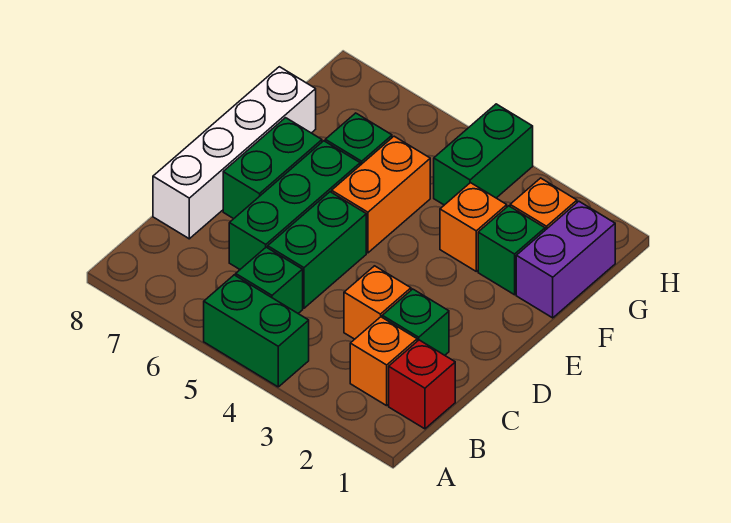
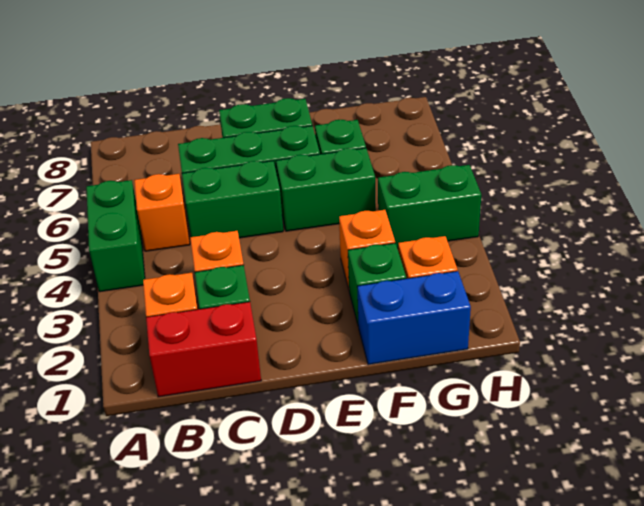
red 1x1 brick [389,340,455,429] -> red 1x2 brick [146,302,261,397]
green 1x1 brick [236,247,303,313] -> orange 1x1 brick [134,174,190,251]
white 1x4 brick [153,67,316,239] -> none
orange 1x2 brick [332,136,430,253] -> green 1x2 brick [276,148,376,231]
purple 1x2 brick [516,201,615,318] -> blue 1x2 brick [357,271,471,365]

